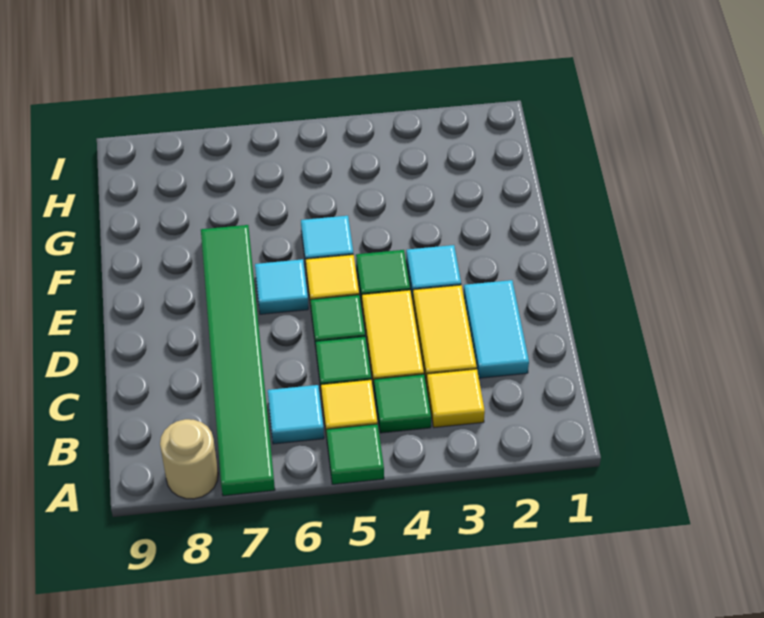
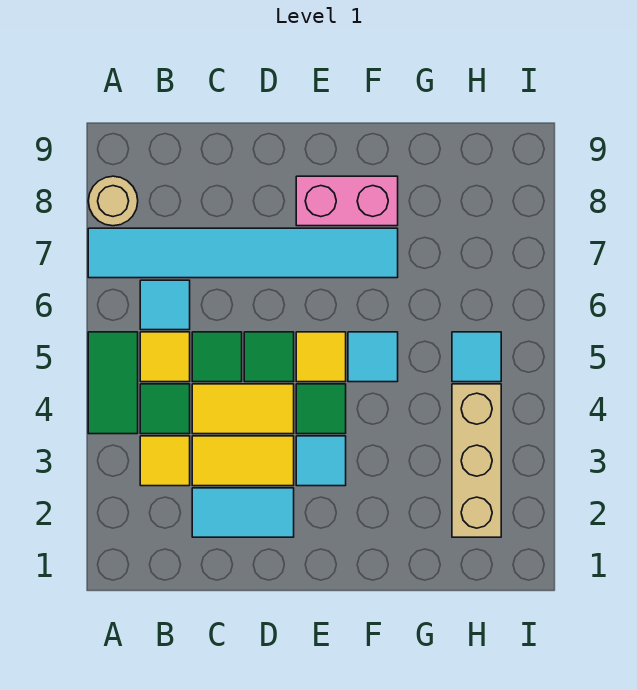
green 1x1 tile [326,424,384,484] -> green 1x2 tile [88,332,138,434]
green 1x6 tile [201,225,275,496] -> cyan 1x6 tile [88,228,398,278]
cyan 1x1 tile [255,259,308,314] -> cyan 1x1 tile moved to [452,332,501,382]
none -> pink 1x2 brick [296,176,398,226]
none -> tan 1x3 brick [452,384,501,537]

